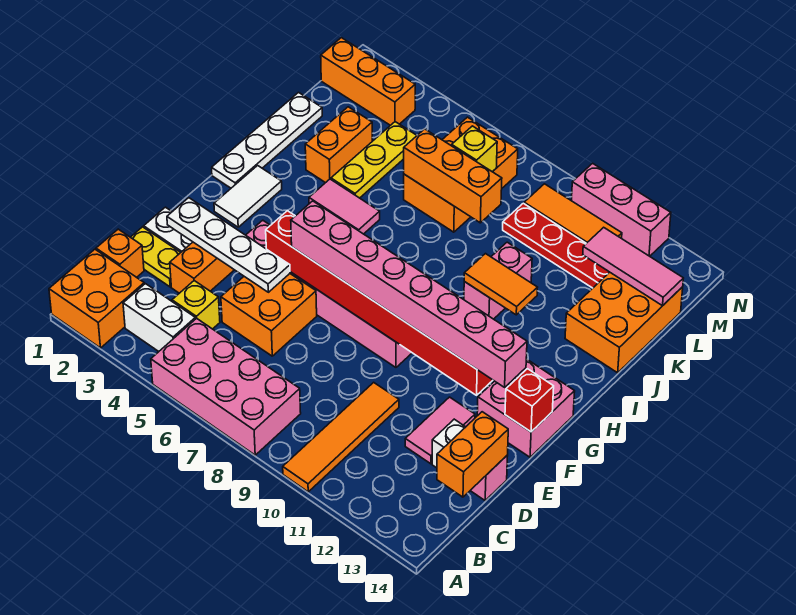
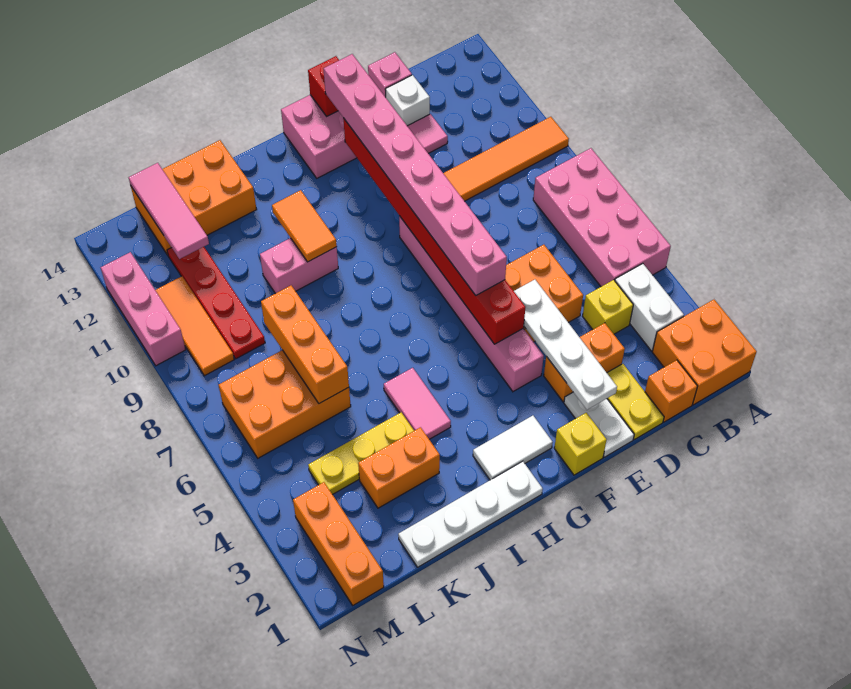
orange 1x2 brick [437,412,508,497] -> none
yellow 1x1 brick [452,126,497,172] -> yellow 1x1 brick moved to [554,413,607,475]

